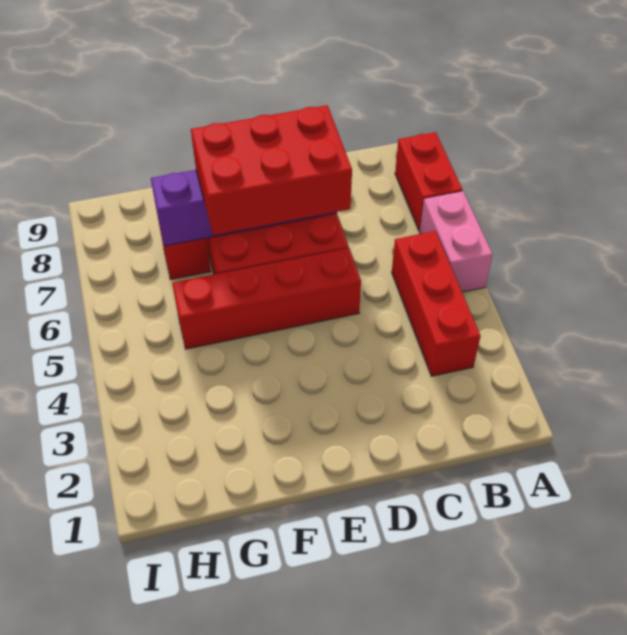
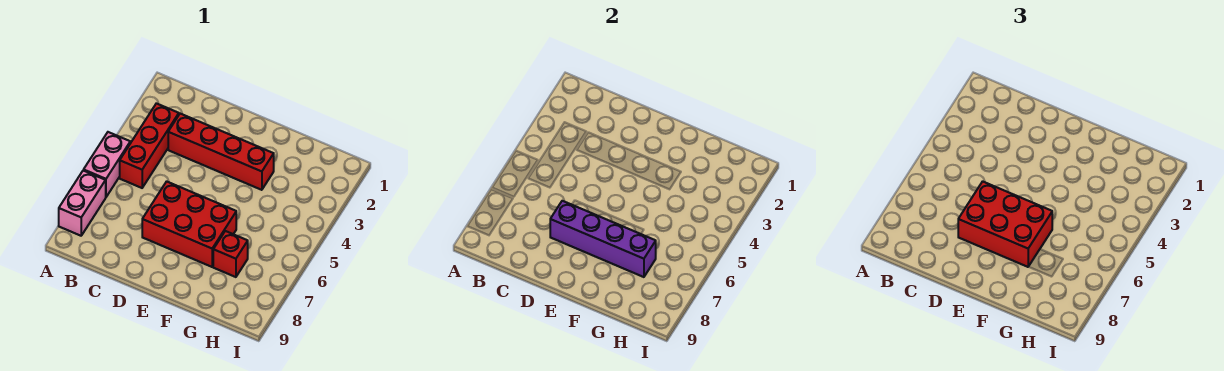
red 1x2 brick [395,132,462,231] -> pink 1x2 brick [59,170,106,236]
red 1x4 brick [172,248,361,349] -> red 1x4 brick moved to [168,114,274,190]

